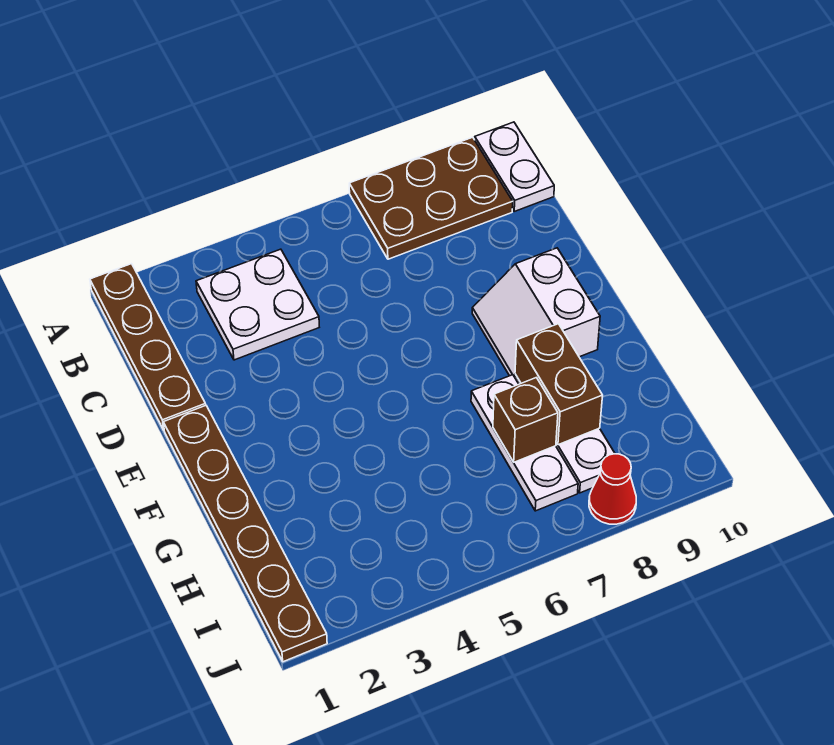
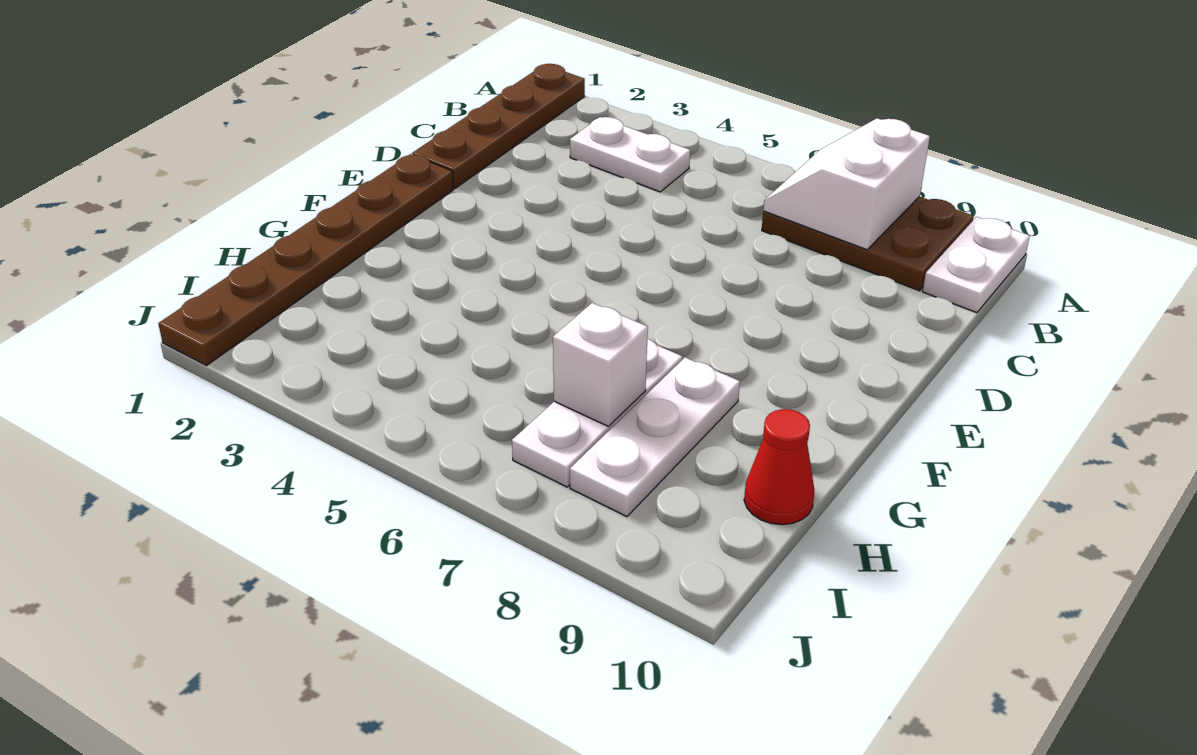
white 2x2 plate [196,249,319,360] -> white 1x2 plate [570,117,690,192]
white 2x2 slope [472,248,600,377] -> white 2x2 slope moved to [763,118,930,250]
brown 1x2 brick [515,324,603,445] -> none
brown 1x1 brick [493,378,558,462] -> white 1x1 brick [553,303,648,426]
red 1x1 cone [589,454,636,524] -> red 1x1 cone moved to [744,409,814,525]

